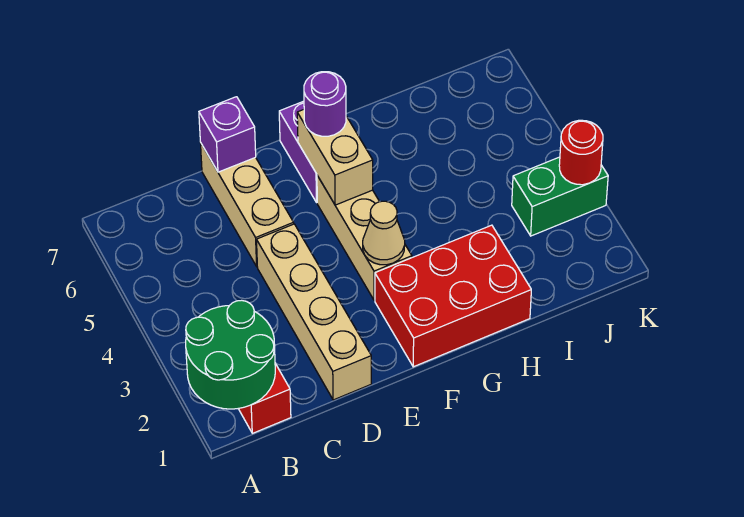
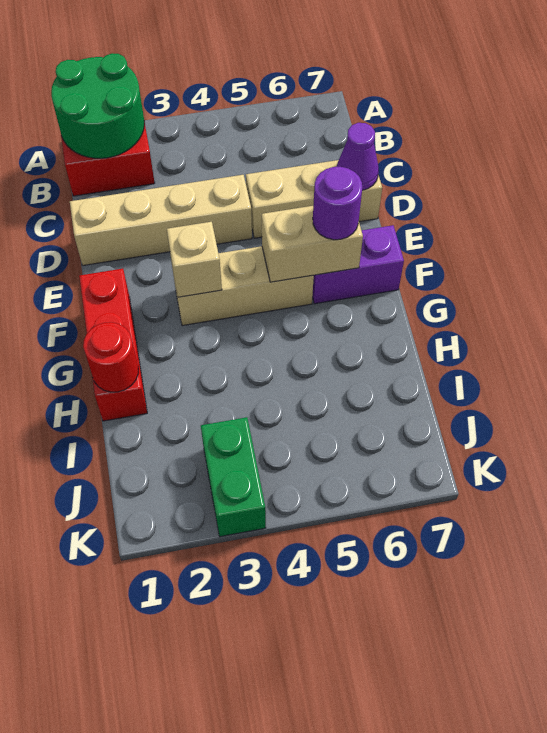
purple 1x1 brick [199,97,256,172] -> purple 1x1 cone [337,123,379,190]
red 2x3 brick [375,225,531,367] -> red 1x3 brick [79,269,147,421]
tan 1x1 cone [363,201,405,265] -> tan 1x1 brick [167,222,222,297]
red 1x1 round brick [559,120,603,185] -> red 1x1 round brick moved to [83,322,138,392]

